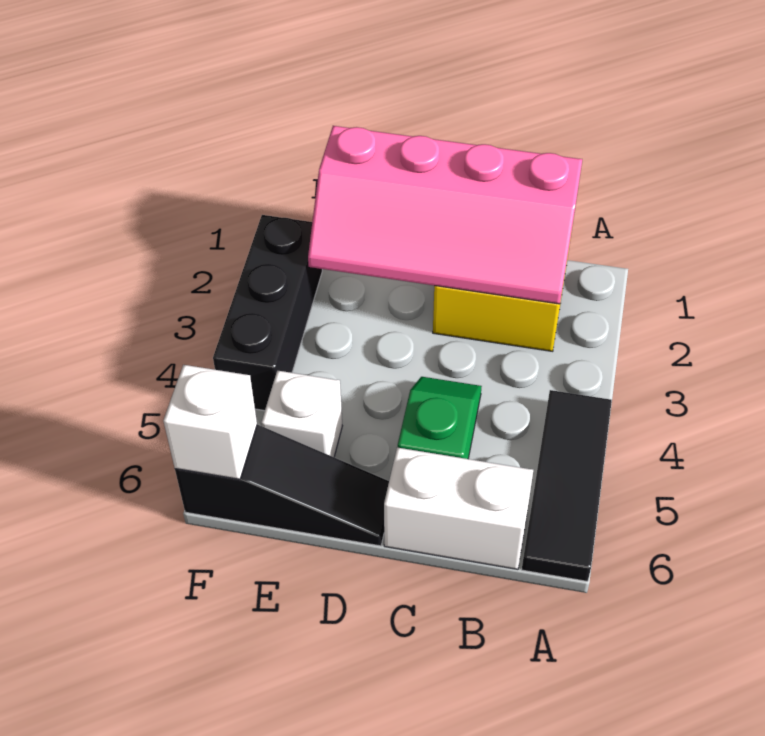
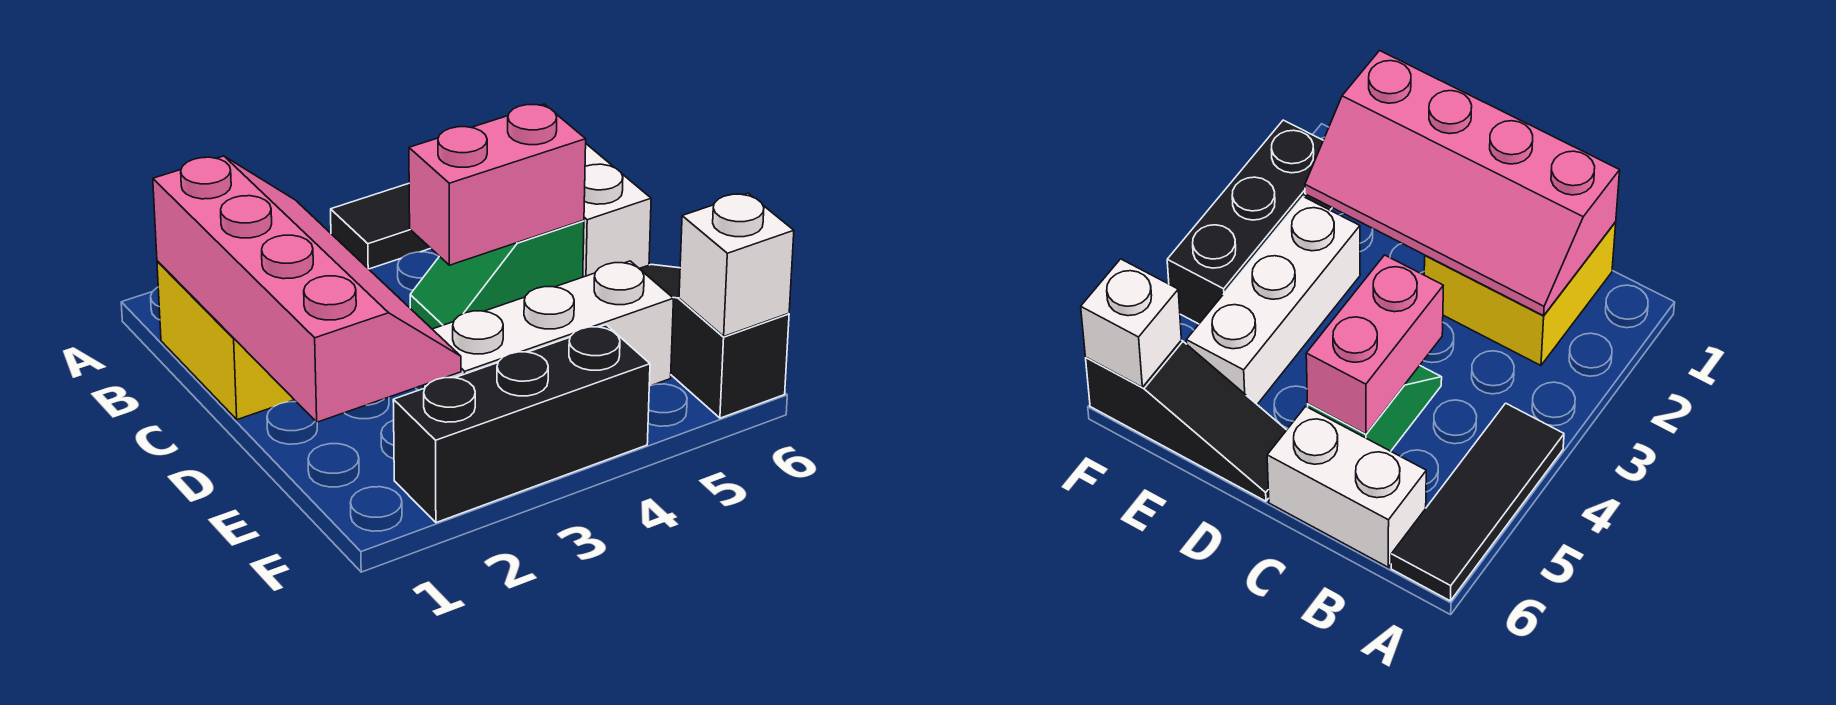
none -> pink 1x2 brick [409,104,586,265]
white 1x1 brick [261,371,342,457] -> white 1x3 brick [423,261,674,389]

